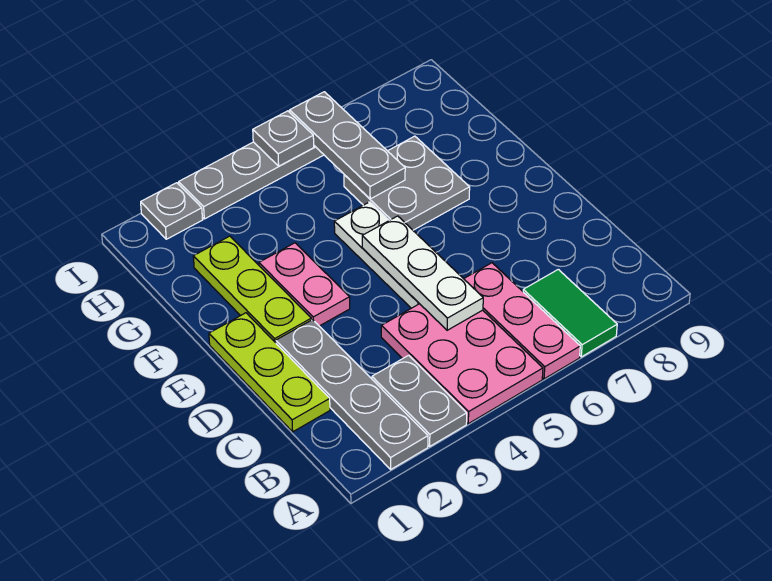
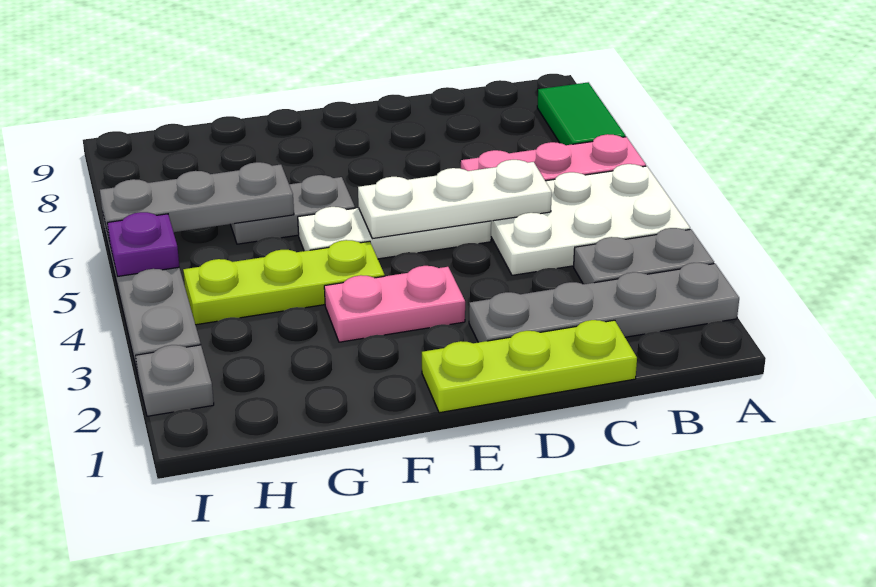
pink 2x3 plate [381,304,543,424] -> white 2x3 plate [491,164,690,275]
green 1x2 tile [523,269,617,357] -> green 1x2 tile turned to [537,82,626,145]
lime 1x3 plate [193,236,311,343] -> lime 1x3 plate moved to [183,240,385,325]
grey 2x2 plate [344,136,470,230] -> grey 1x2 plate [230,175,355,244]
grey 1x1 plate [253,111,314,166] -> purple 1x1 plate [107,212,179,277]

